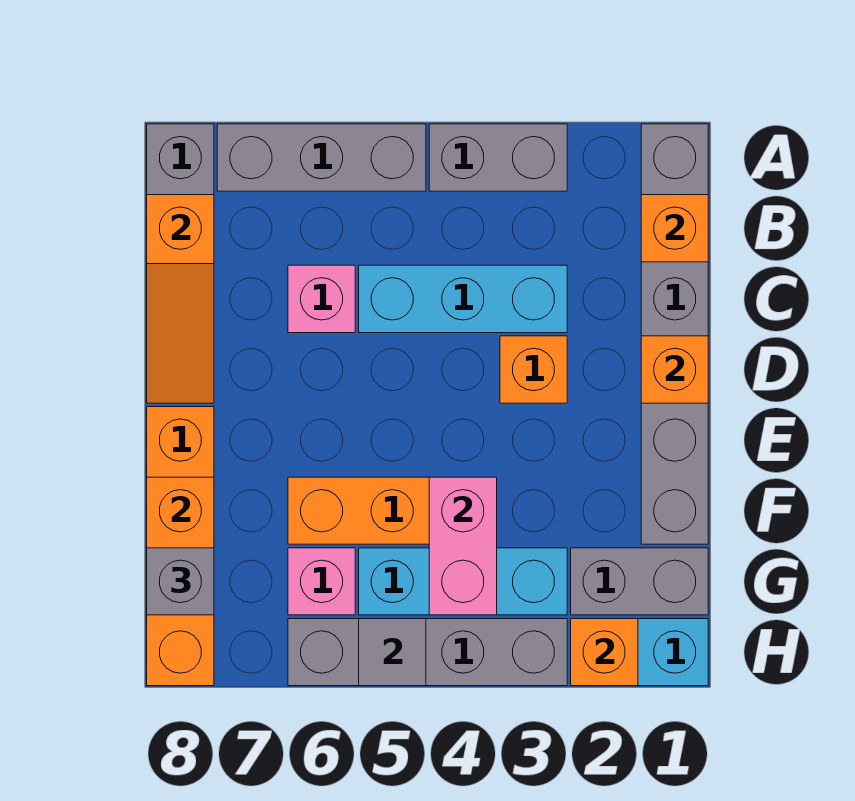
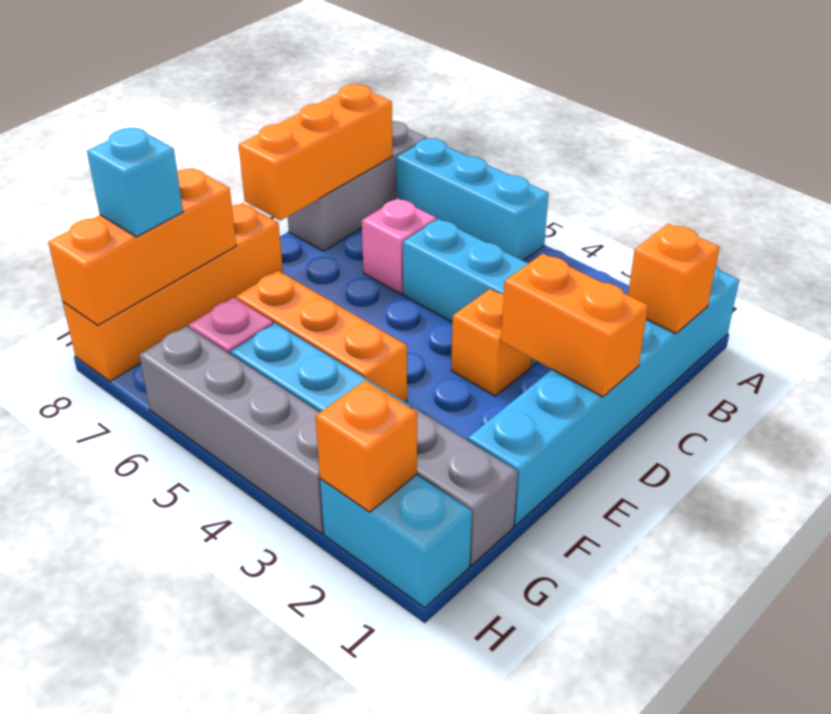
grey 1x6 brick [641,124,708,544] -> cyan 1x6 brick [468,266,739,526]
grey 1x2 brick [429,124,567,191] -> none
grey 1x3 brick [217,124,426,191] -> cyan 1x3 brick [396,138,549,260]
orange 1x3 slope [147,195,214,403] -> orange 1x3 brick [239,84,393,221]
orange 1x1 brick [641,336,708,403] -> orange 1x2 brick [501,254,648,397]
pink 1x2 brick [429,477,497,615] -> none
grey 1x1 brick [147,548,214,615] -> cyan 1x1 brick [87,128,183,237]
grey 1x1 tile [359,619,426,686] -> none

